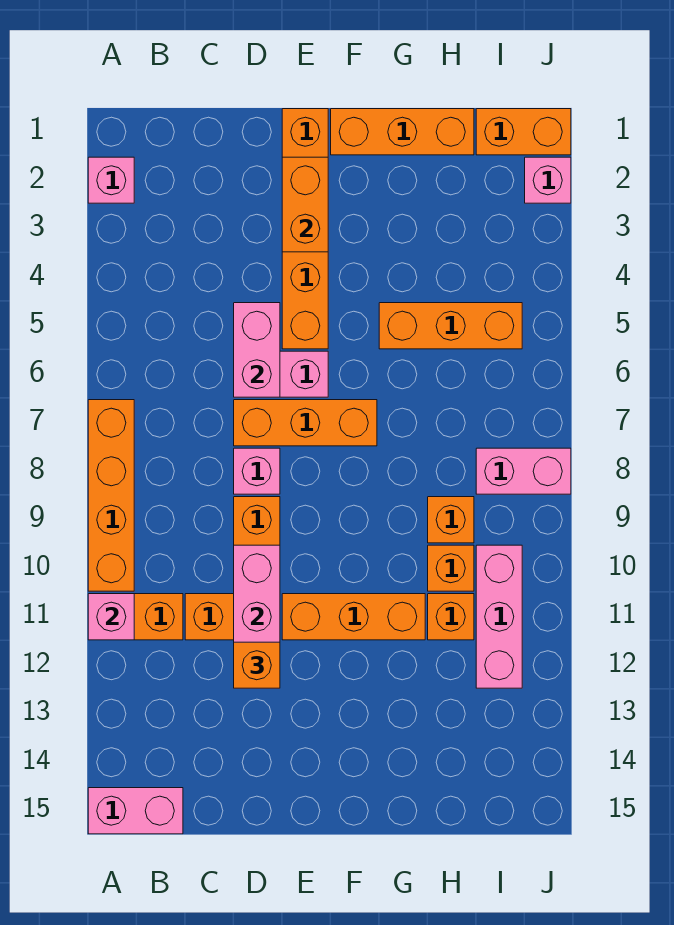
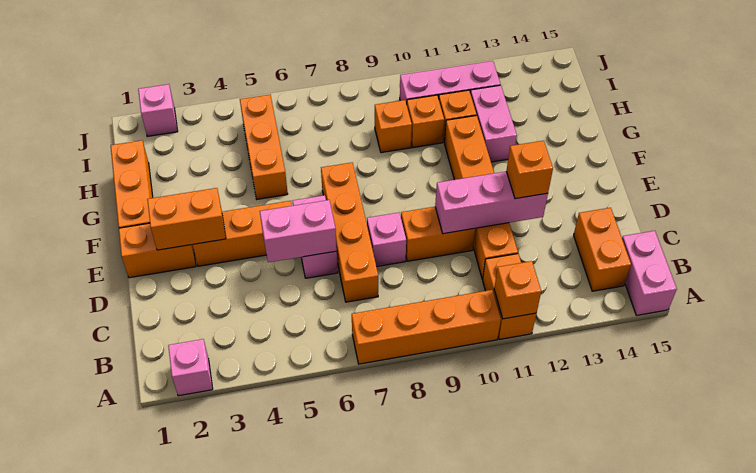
pink 1x1 brick [88,594,134,640] -> orange 1x1 brick [494,261,541,319]
orange 1x3 brick [234,400,377,446] -> orange 1x4 brick [321,163,378,302]
orange 1x2 brick [476,109,571,155] -> orange 1x2 brick moved to [574,208,631,291]
pink 1x2 brick [476,448,571,494] -> pink 1x2 brick moved to [470,85,517,162]

